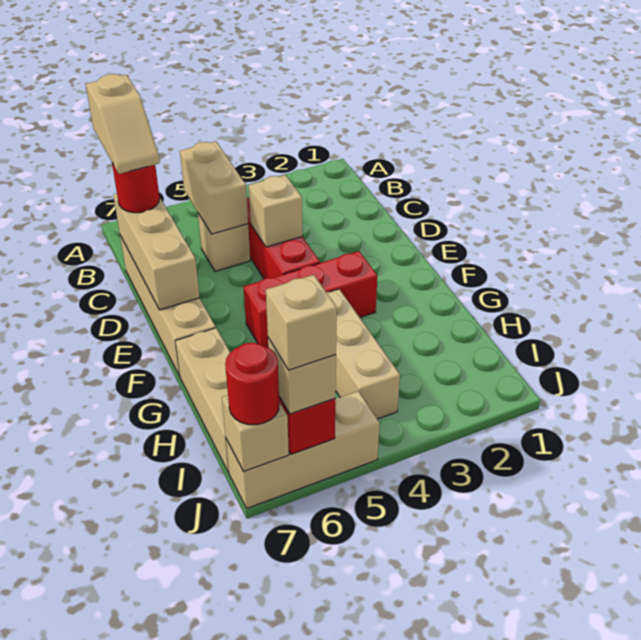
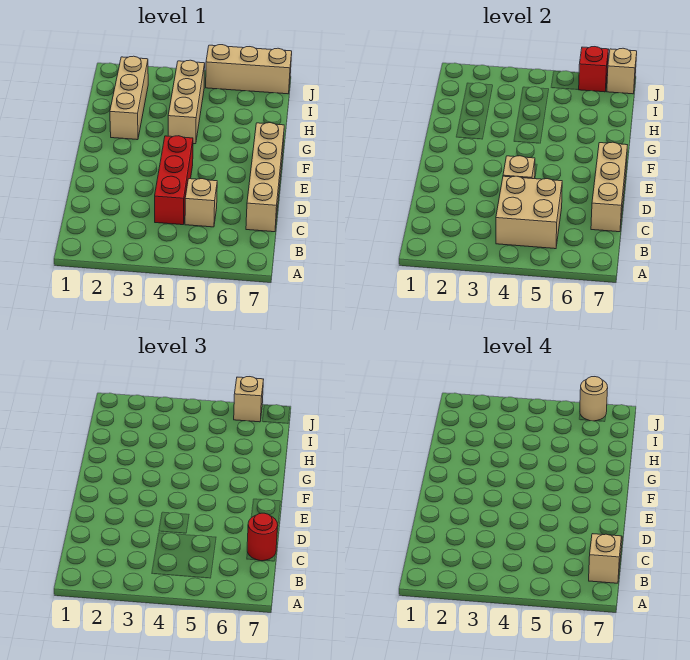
tan 1x2 brick [180,141,248,234] -> tan 2x2 brick [496,176,562,249]
red 1x3 brick [244,251,377,347] -> none
tan 1x3 brick [175,328,230,473] -> tan 1x3 brick moved to [110,56,148,140]
tan 1x1 brick [266,275,337,370] -> tan 1x1 round brick [580,377,608,421]
red 1x1 round brick [225,343,279,425] -> none

